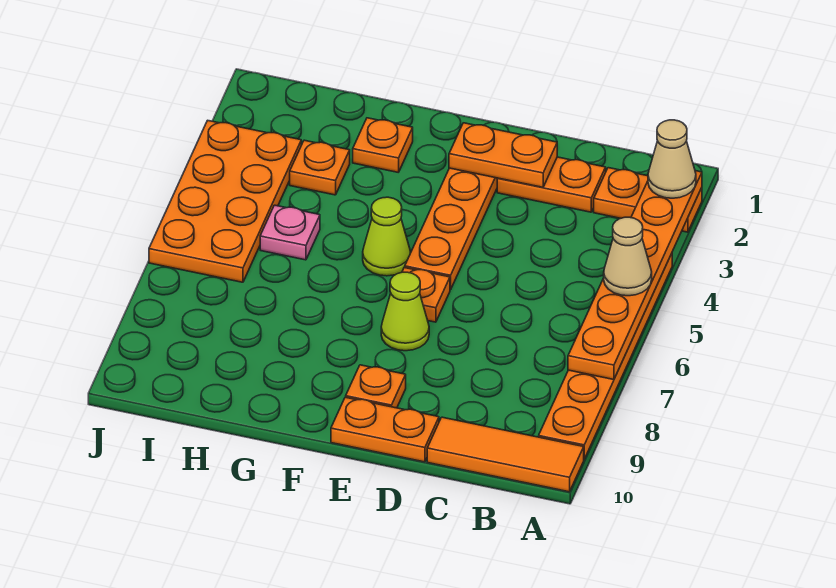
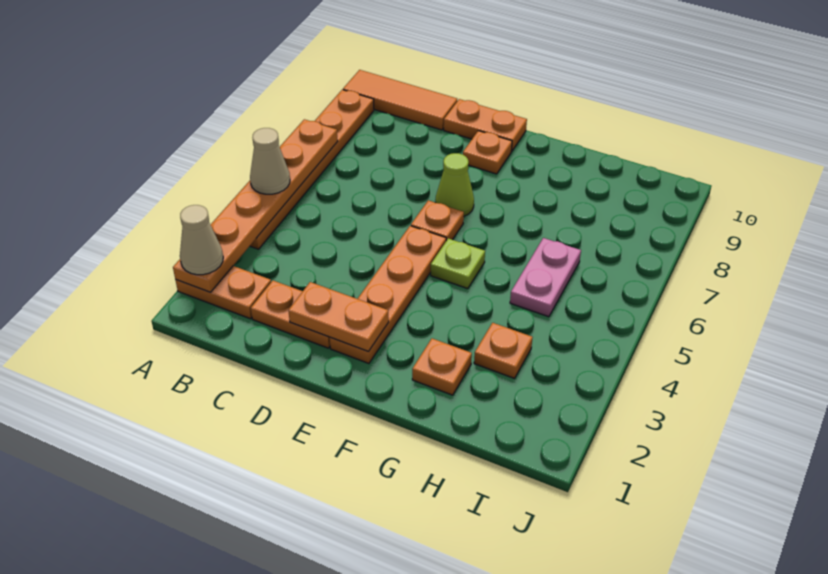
lime 1x1 cone [363,197,411,276] -> lime 1x1 plate [431,238,485,289]
pink 1x1 plate [260,205,320,260] -> pink 1x2 plate [510,238,581,317]
orange 2x4 plate [149,120,301,282] -> none

